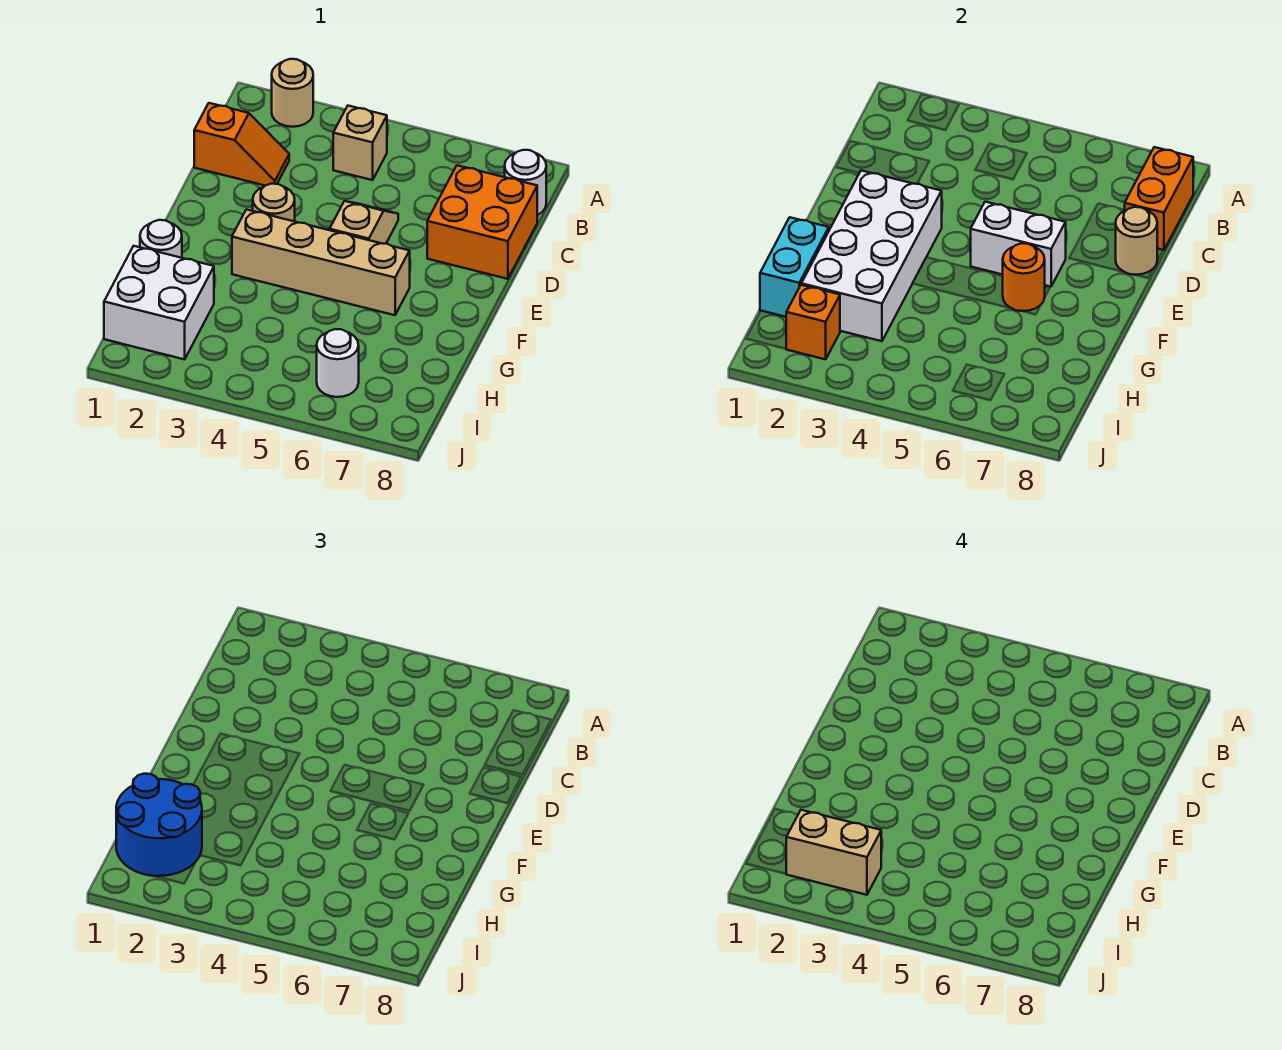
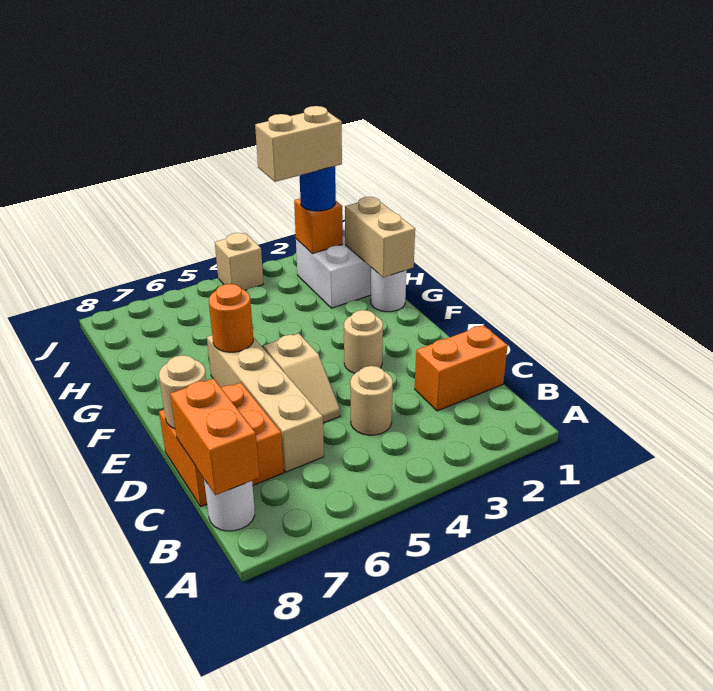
tan 1x1 round brick [272,59,313,127] -> tan 1x1 round brick moved to [350,366,393,435]
tan 1x1 brick [333,106,387,180] -> tan 1x1 brick moved to [215,233,263,290]
orange 1x2 slope [194,103,289,186] -> orange 1x2 brick [415,325,508,411]
white 2x4 brick [801,171,942,341] -> none
white 1x2 brick [971,202,1066,287] -> none
tan 1x4 brick [232,209,410,315] -> tan 1x4 brick turned to [207,335,324,472]
cyan 1x2 brick [760,217,829,317] -> tan 1x2 brick [345,197,415,277]
blue 2x2 round brick [116,774,202,876] -> blue 1x1 round brick [300,166,336,211]
white 1x1 round brick [317,329,359,397] -> none

